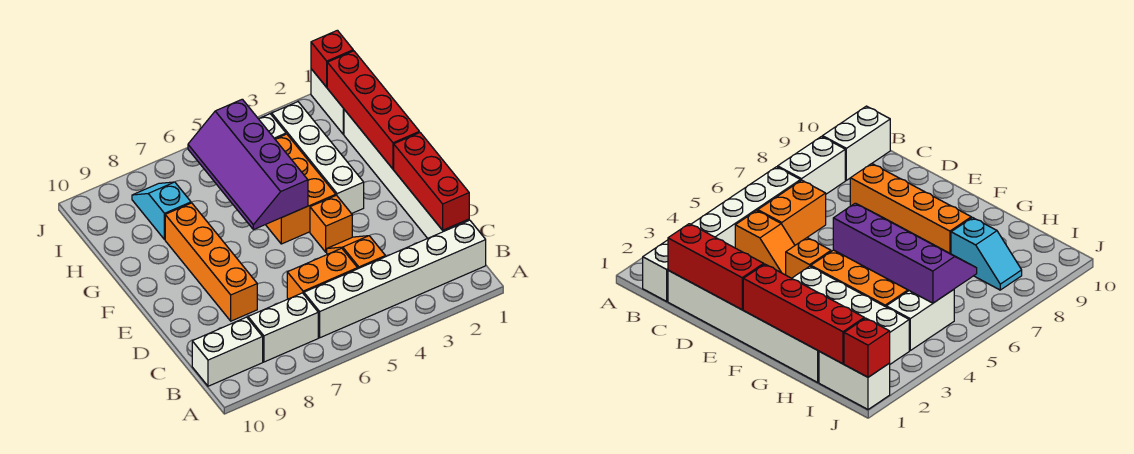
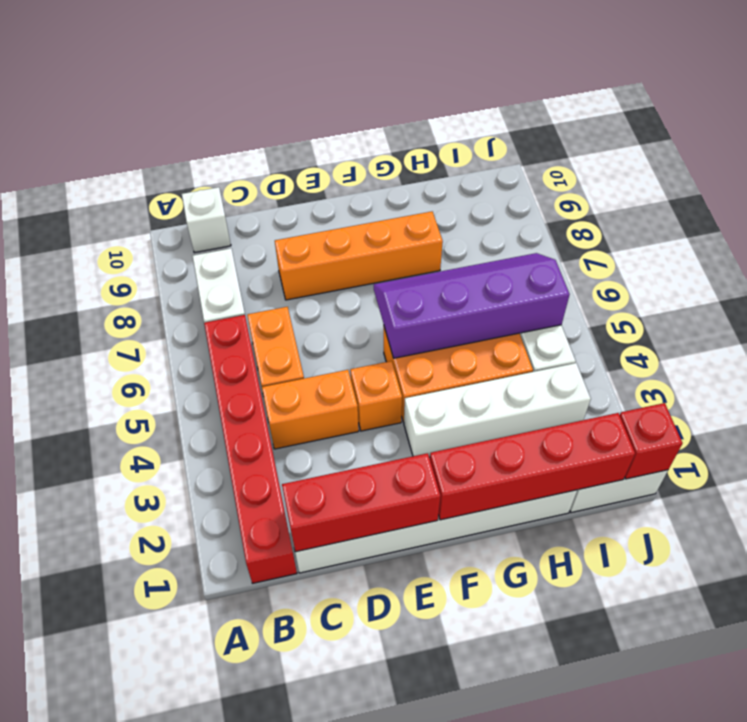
white 1x6 brick [304,220,486,338] -> red 1x6 brick [204,315,297,583]
white 1x2 brick [192,317,263,386] -> white 1x1 brick [182,187,231,253]
orange 1x2 slope [327,236,386,269] -> orange 1x2 brick [262,370,359,449]
cyan 1x2 slope [132,182,191,240] -> none

